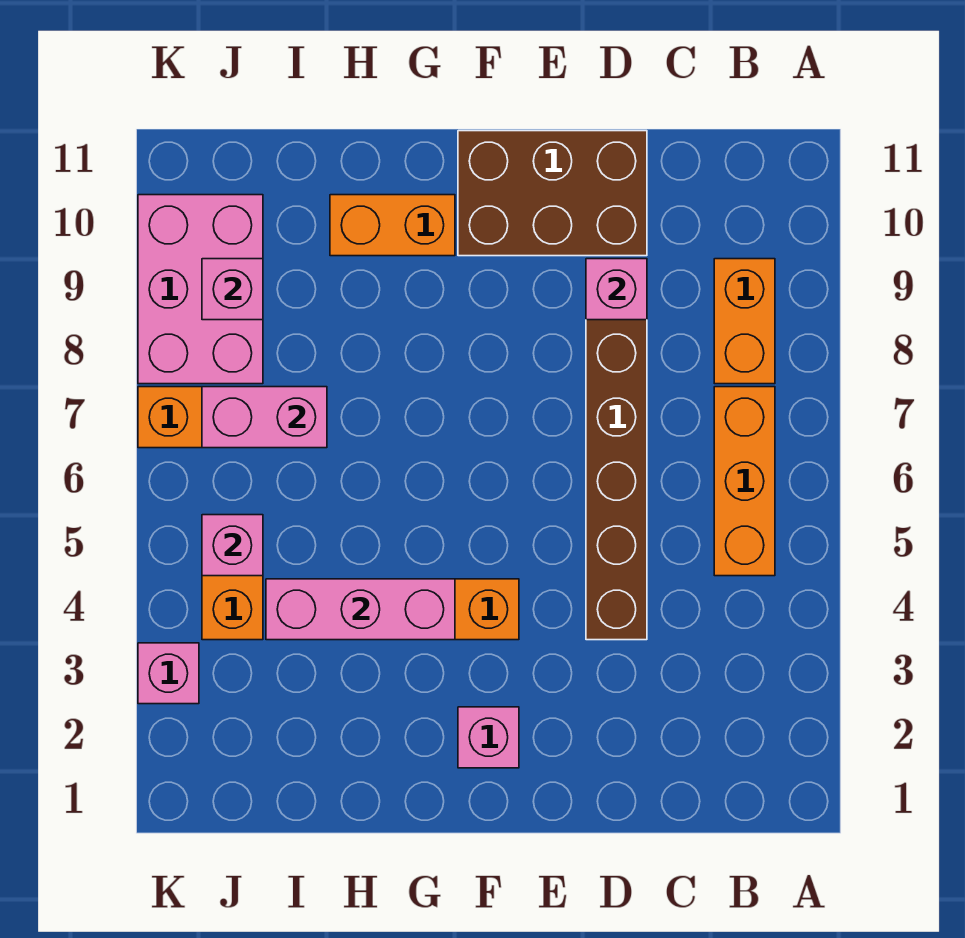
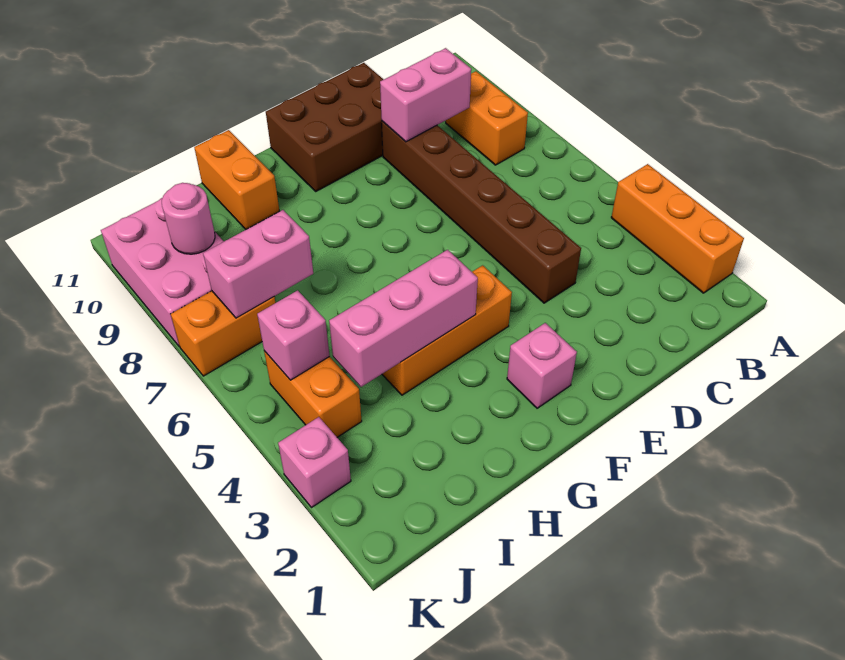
orange 1x3 brick [714,387,775,576] -> orange 1x3 brick moved to [611,164,744,293]
pink 1x1 brick [586,259,647,320] -> pink 1x2 brick [380,48,471,142]
orange 1x2 brick [330,195,455,256] -> orange 1x2 brick turned to [194,130,279,229]
pink 1x1 brick [202,259,263,320] -> pink 1x1 round brick [162,183,215,254]

